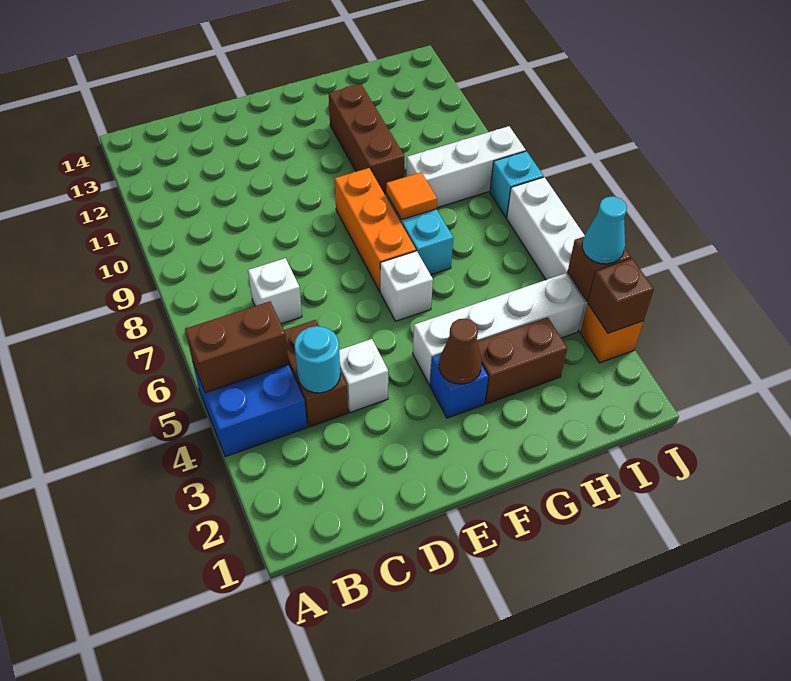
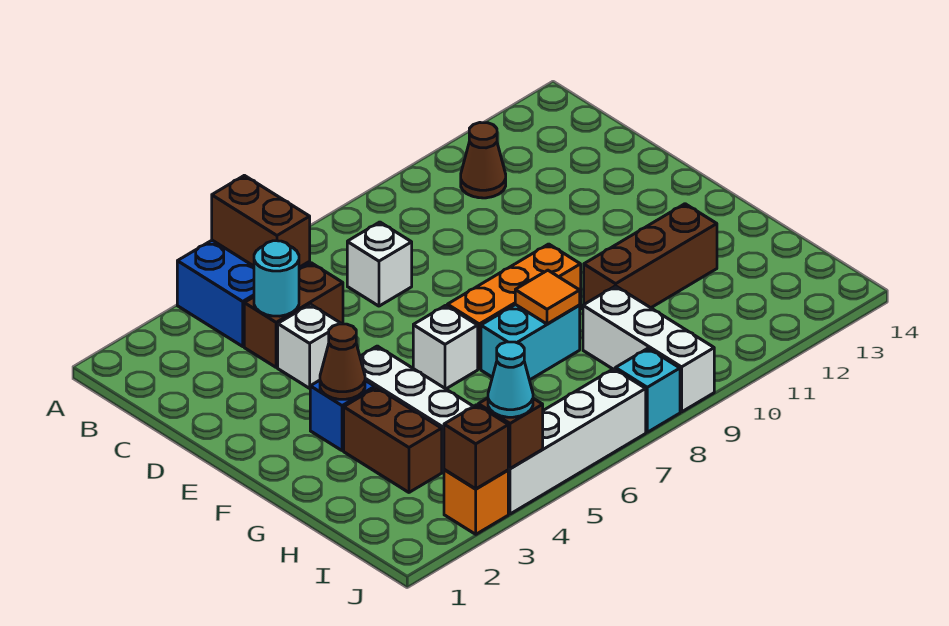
none -> brown 1x1 cone [461,123,506,198]

